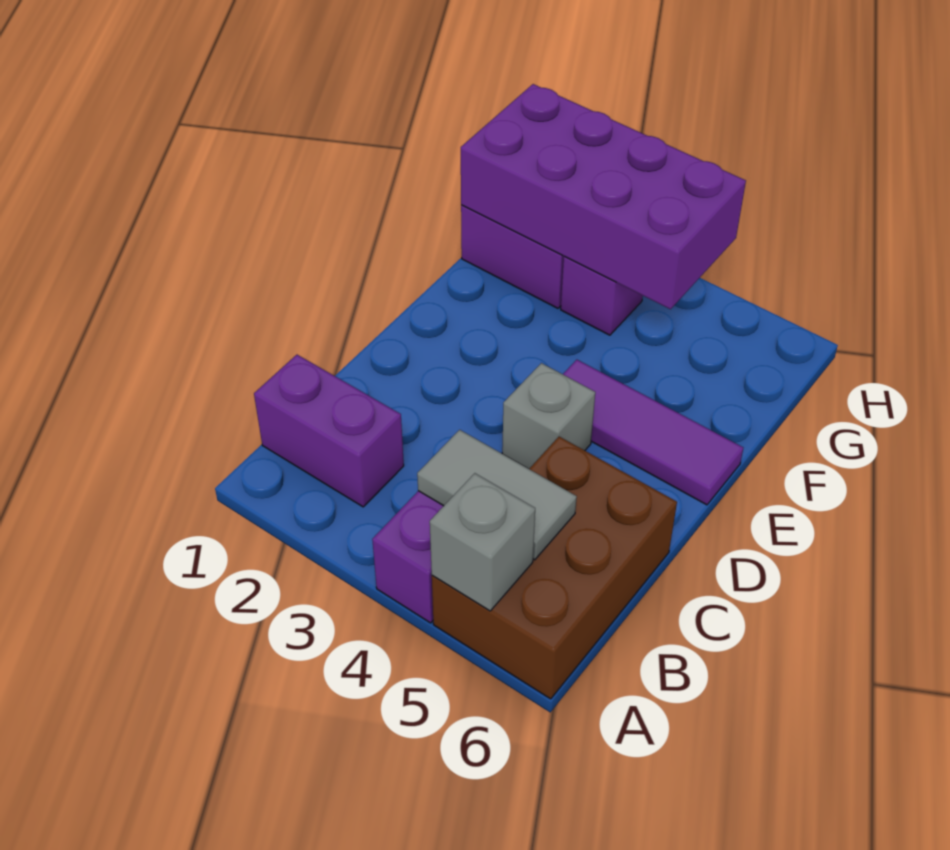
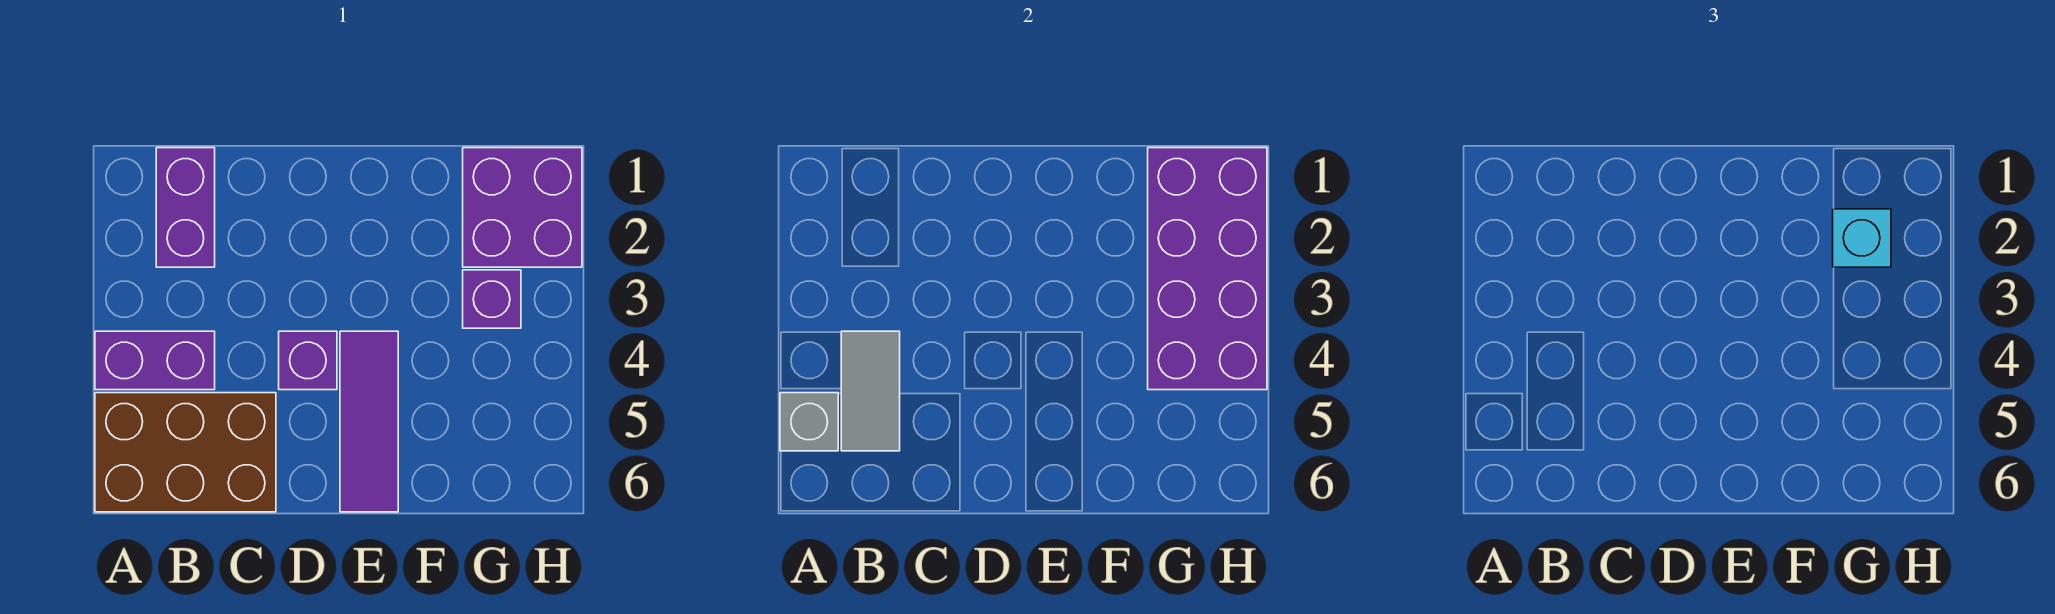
grey 1x1 brick [502,363,595,469] -> purple 1x1 brick [279,331,337,390]
none -> cyan 1x1 brick [1833,209,1891,267]

